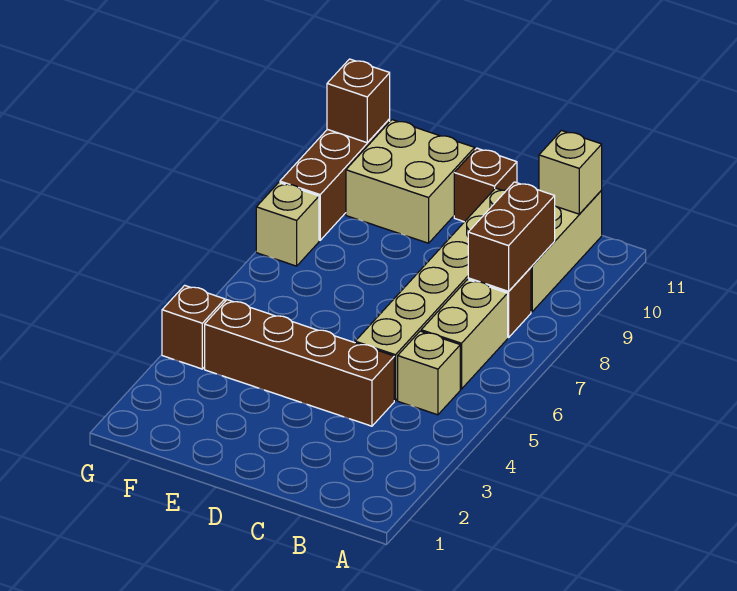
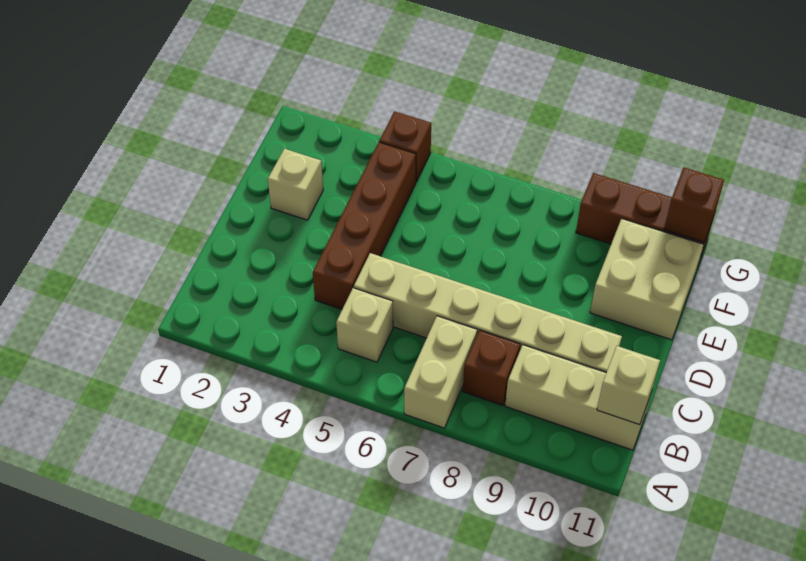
tan 1x2 brick [421,280,508,389] -> tan 1x2 brick turned to [404,316,477,428]
brown 1x2 brick [468,182,555,291] -> none
brown 1x1 brick [454,148,517,222] -> none
tan 1x1 brick [256,183,319,266] -> tan 1x1 brick moved to [268,149,323,220]

